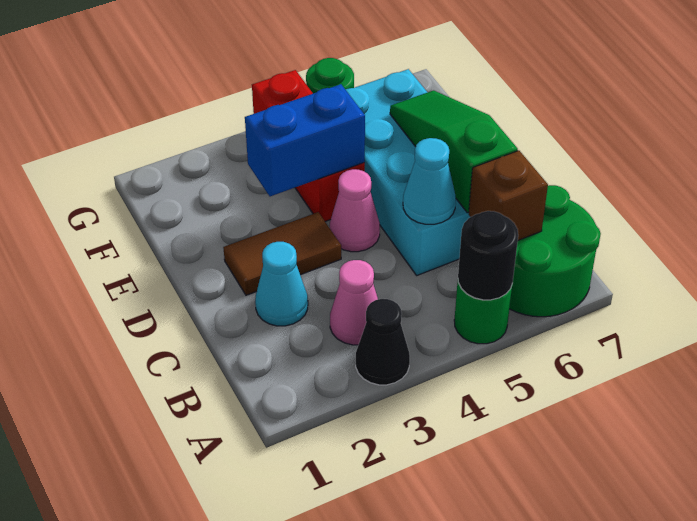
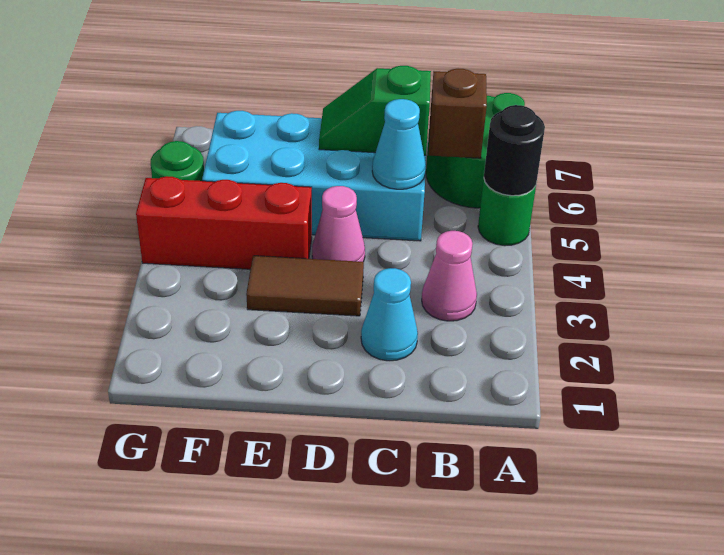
black 1x1 cone [356,299,410,385] -> none
green 1x3 slope [390,90,518,213] -> green 1x2 slope [319,66,431,155]
brown 1x2 tile [223,212,341,295] -> brown 1x2 tile turned to [246,256,364,316]
blue 1x2 brick [245,84,365,196] -> none

